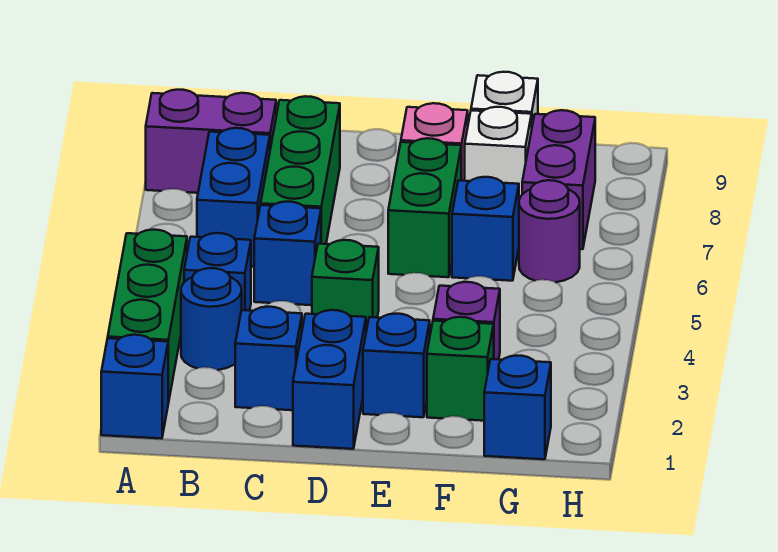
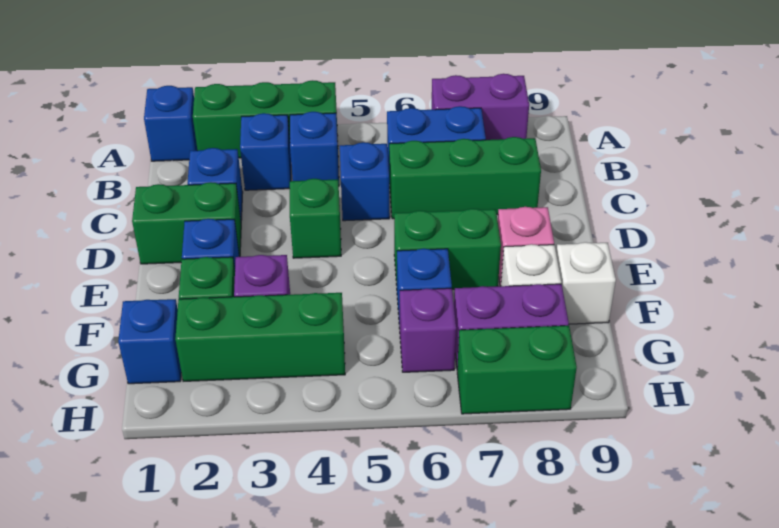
purple 1x2 brick [146,90,276,193] -> purple 1x2 brick turned to [431,74,529,140]
blue 1x1 round brick [181,268,242,370] -> blue 1x1 brick [240,113,291,190]
blue 1x2 brick [293,310,366,449] -> green 1x2 brick [132,182,241,264]
none -> green 1x3 brick [175,293,345,381]
purple 1x1 round brick [519,180,580,282] -> purple 1x1 brick [400,288,456,372]
none -> green 1x2 brick [457,326,577,414]

